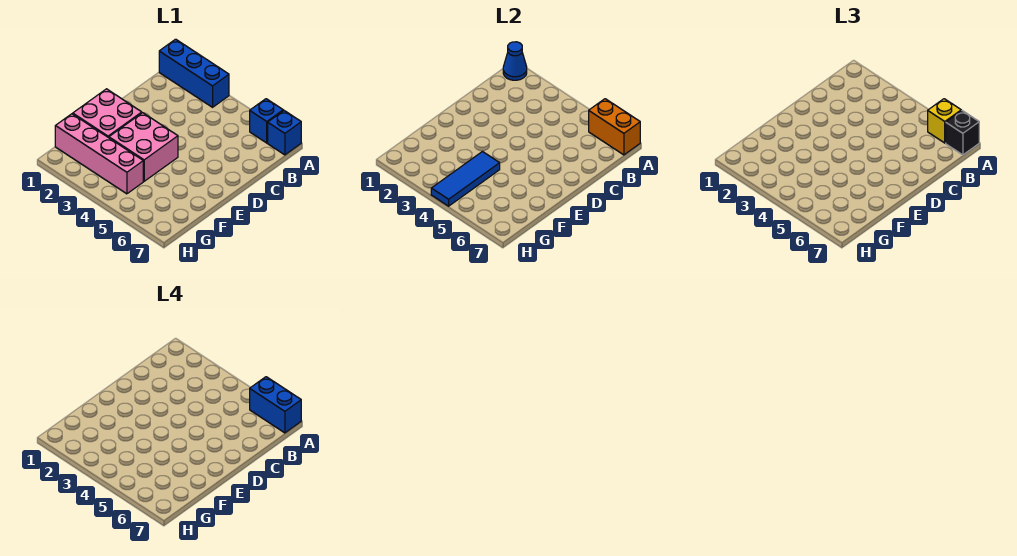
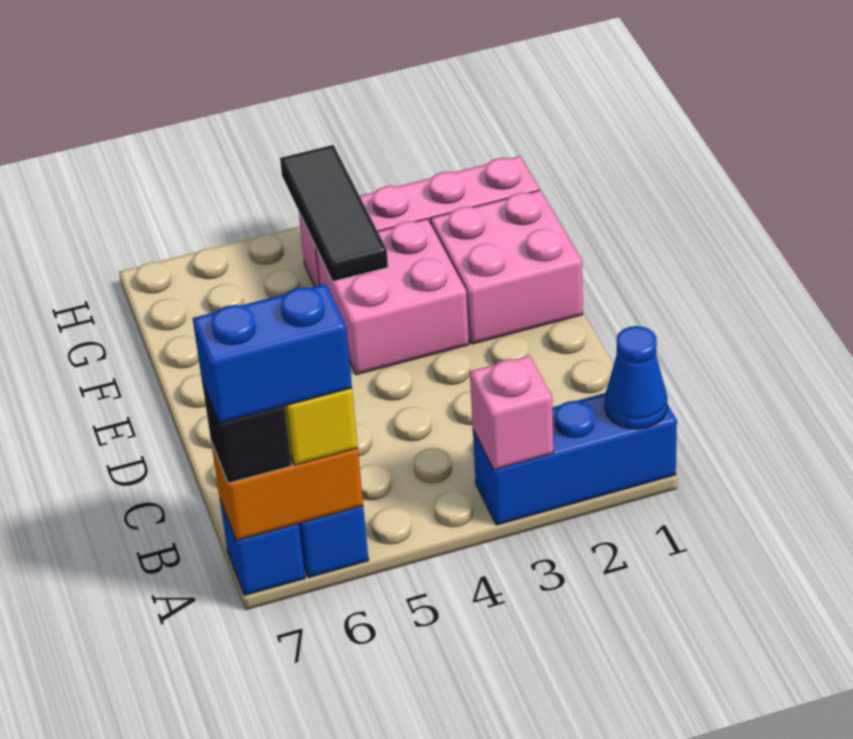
none -> pink 1x1 brick [470,356,553,470]
blue 1x3 tile [431,152,500,206] -> black 1x3 tile [280,145,388,282]

